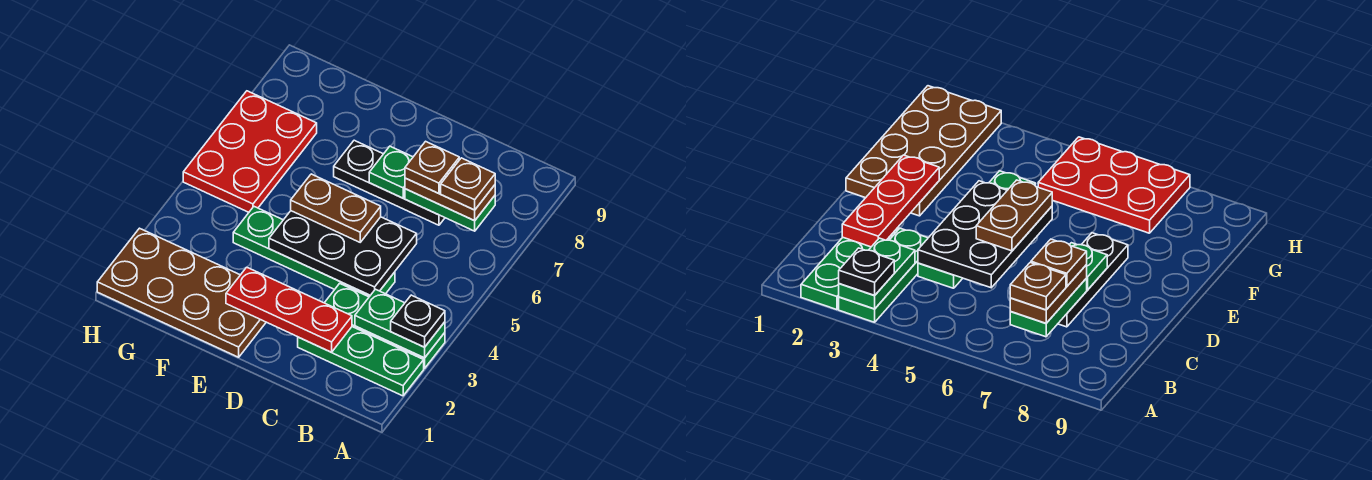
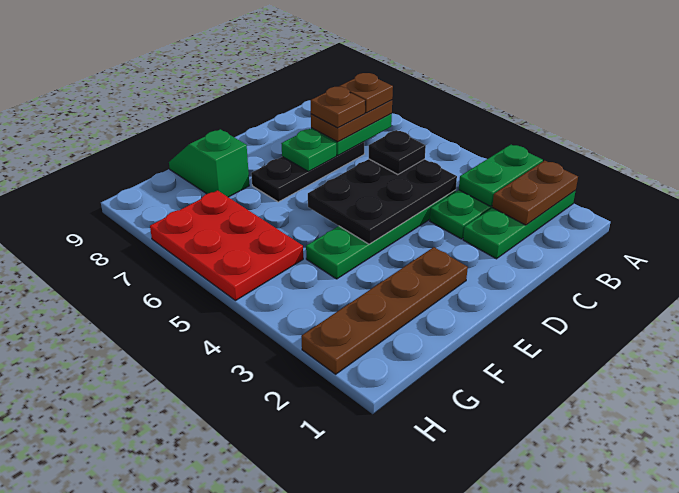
black 1x1 plate [391,295,445,347] -> black 1x1 plate moved to [369,130,426,175]
red 1x3 plate [226,267,352,352] -> none
brown 1x2 plate [291,174,381,242] -> brown 1x2 plate moved to [492,161,578,225]
brown 2x4 plate [97,228,266,357] -> brown 1x4 plate [301,247,468,374]
none -> green 1x2 slope [169,129,249,197]

